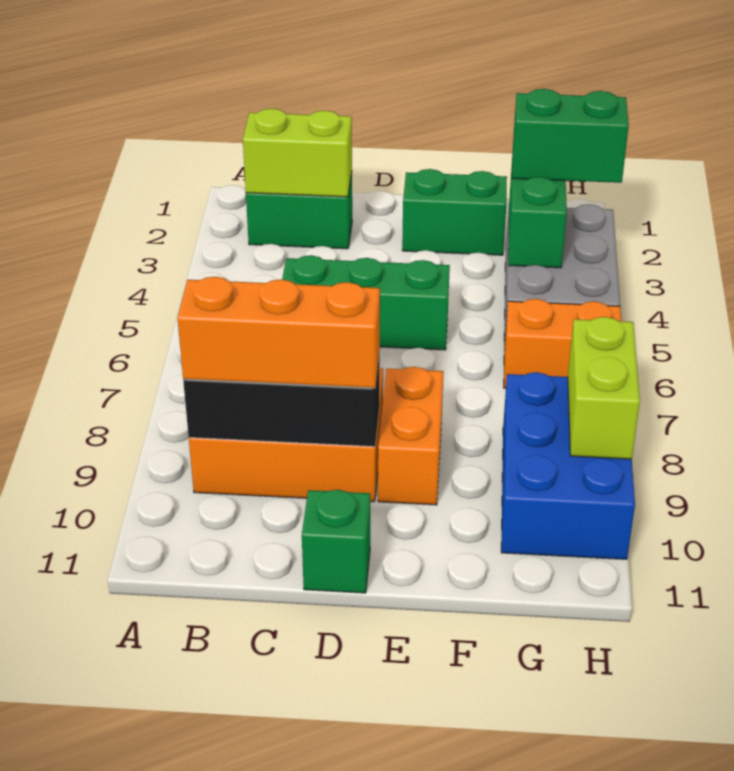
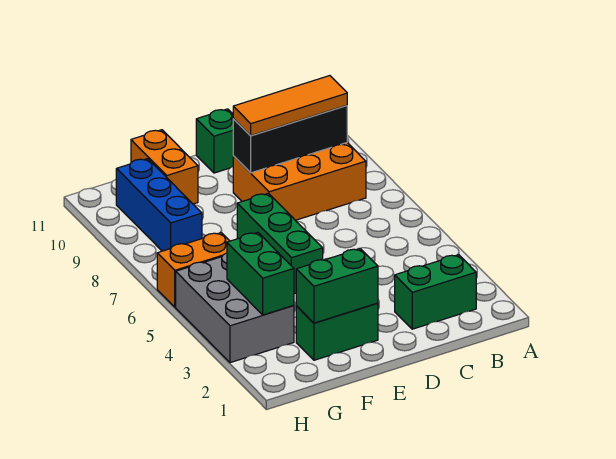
lime 1x2 brick [243,109,352,197] -> none
orange 1x3 brick [177,277,380,388] -> orange 1x3 tile [233,76,347,136]
green 1x3 brick [282,255,450,350] -> green 1x3 brick turned to [237,193,323,294]
orange 1x2 brick [378,367,443,505] -> orange 1x2 brick moved to [131,130,198,204]
green 1x2 brick [512,89,629,183] -> green 1x2 brick moved to [296,249,378,323]
blue 2x3 brick [501,372,635,559] -> blue 1x3 brick [116,159,202,251]
lime 1x2 brick [568,317,640,459] -> none

